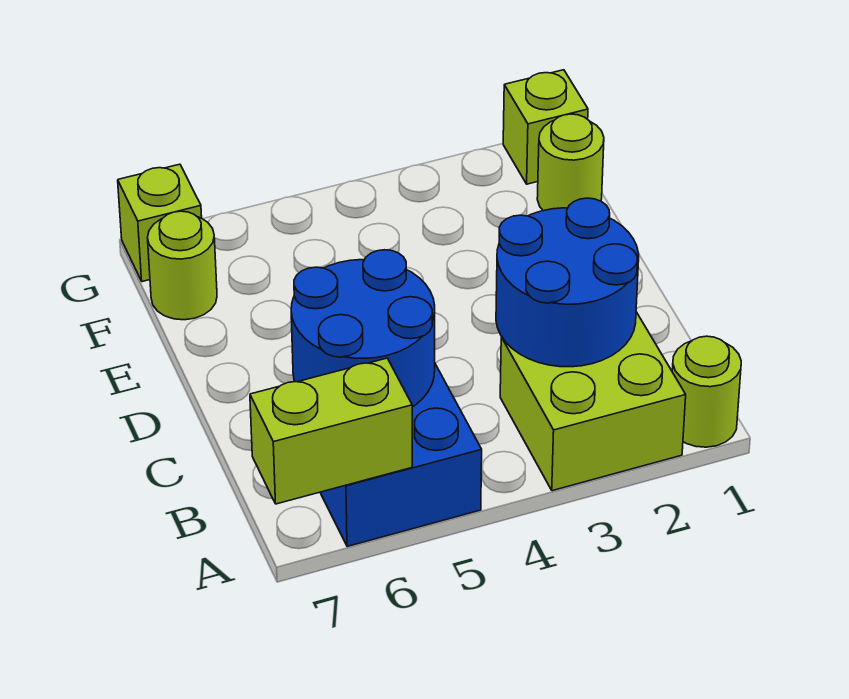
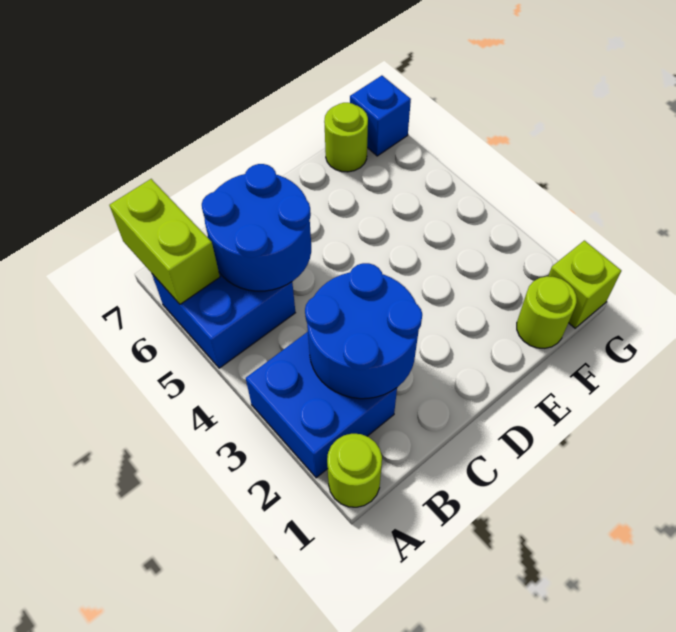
lime 2x2 brick [500,312,686,491] -> blue 2x2 brick [246,332,397,478]
lime 1x1 brick [118,164,202,282] -> blue 1x1 brick [350,76,411,156]

